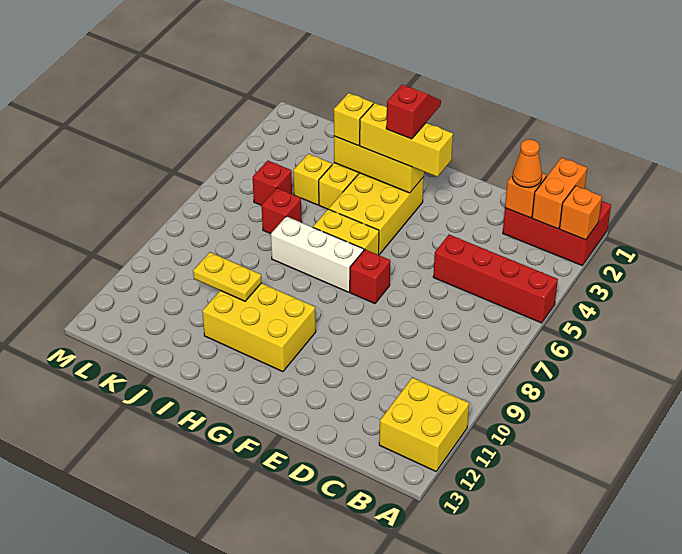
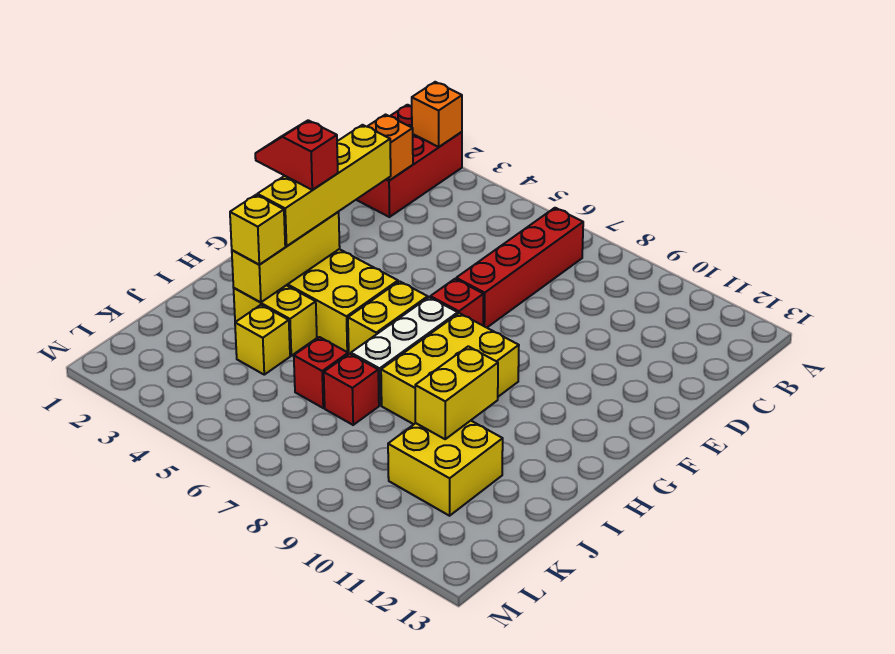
red 1x4 brick [433,235,558,323] -> red 1x4 brick moved to [456,208,583,328]
yellow 2x2 brick [379,377,469,471] -> yellow 2x2 brick moved to [388,421,503,516]
orange 1x2 brick [532,158,587,229] -> none
orange 1x1 cone [513,139,542,188] -> none
yellow 1x3 brick [360,103,453,177] -> yellow 1x4 brick [257,125,391,246]
yellow 2x3 brick [202,283,316,372] -> yellow 2x3 brick moved to [381,313,519,424]
yellow 1x2 plate [193,252,262,301] -> yellow 1x2 brick [415,346,498,439]
red 1x1 brick [253,161,292,206] -> red 1x1 brick moved to [324,354,379,425]

